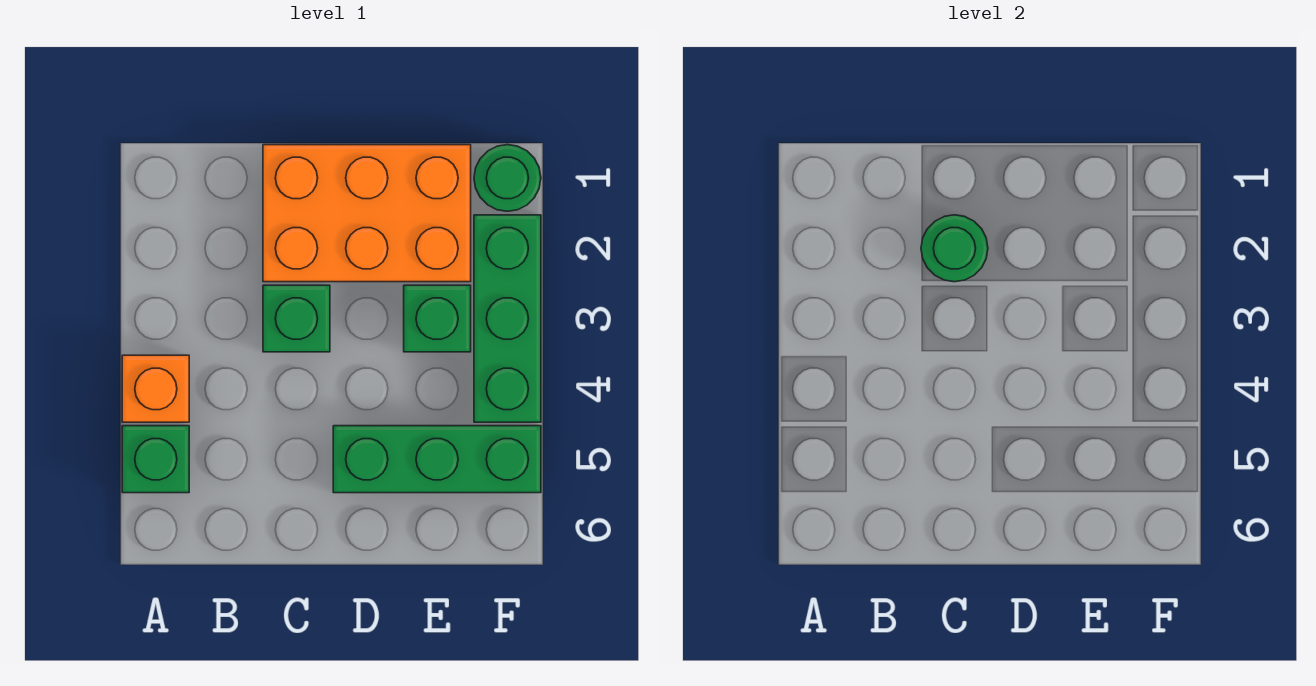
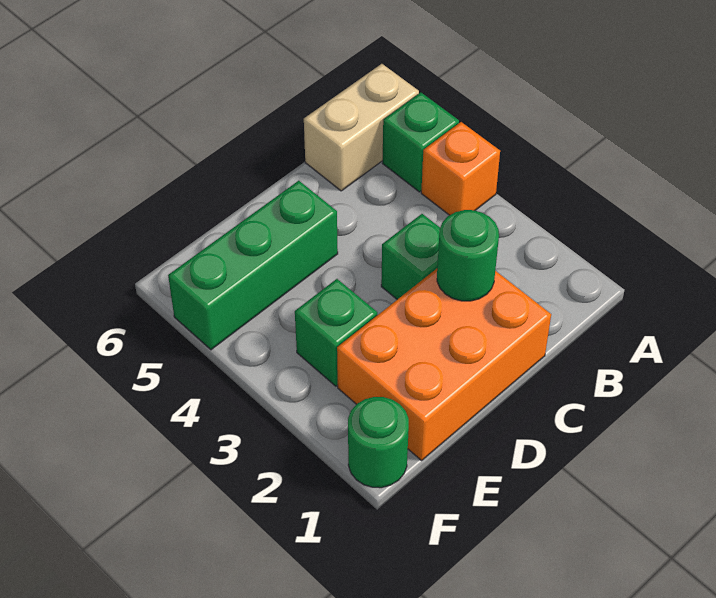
none -> tan 1x2 brick [304,64,419,191]
green 1x3 brick [474,215,541,422] -> none

